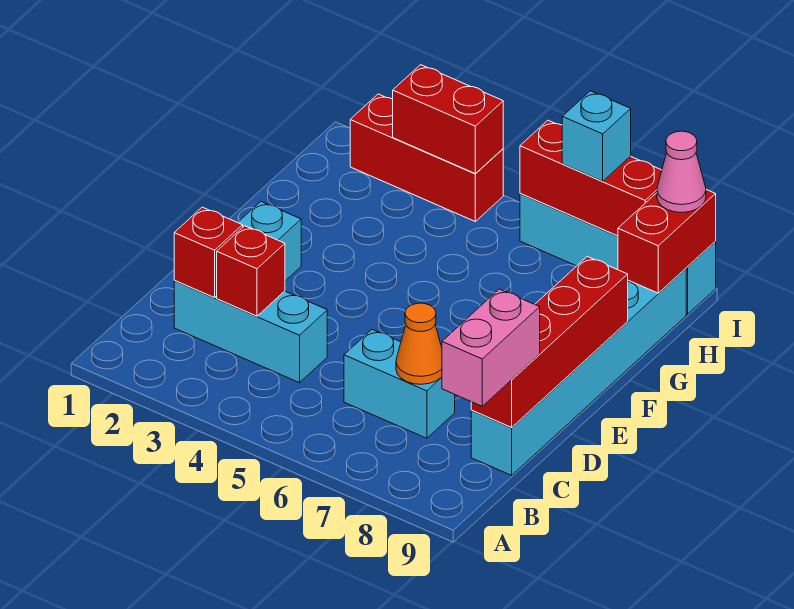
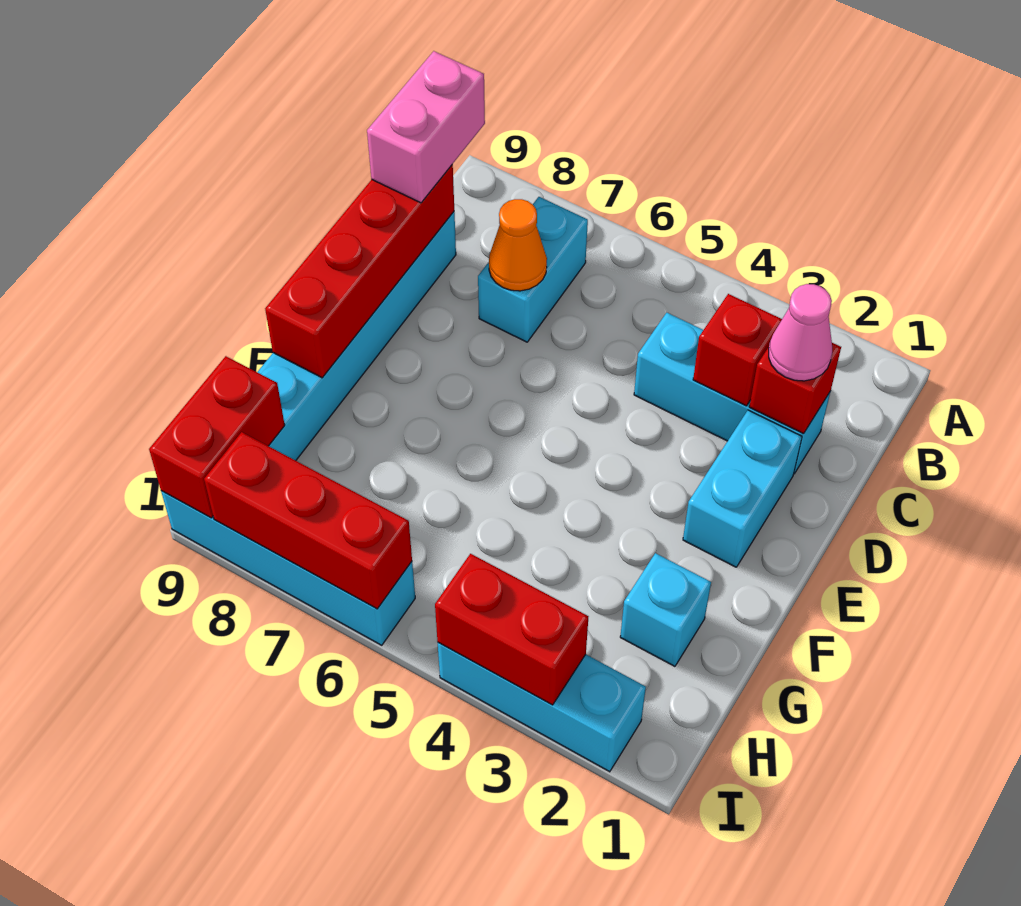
cyan 1x2 brick [344,330,455,438] -> cyan 1x2 brick turned to [478,197,588,342]
red 1x3 brick [350,94,503,221] -> cyan 1x3 brick [438,643,646,772]
cyan 1x1 brick [562,91,631,181] -> cyan 1x1 brick moved to [620,553,711,666]
pink 1x1 cone [657,131,706,212] -> pink 1x1 cone moved to [769,284,832,381]

